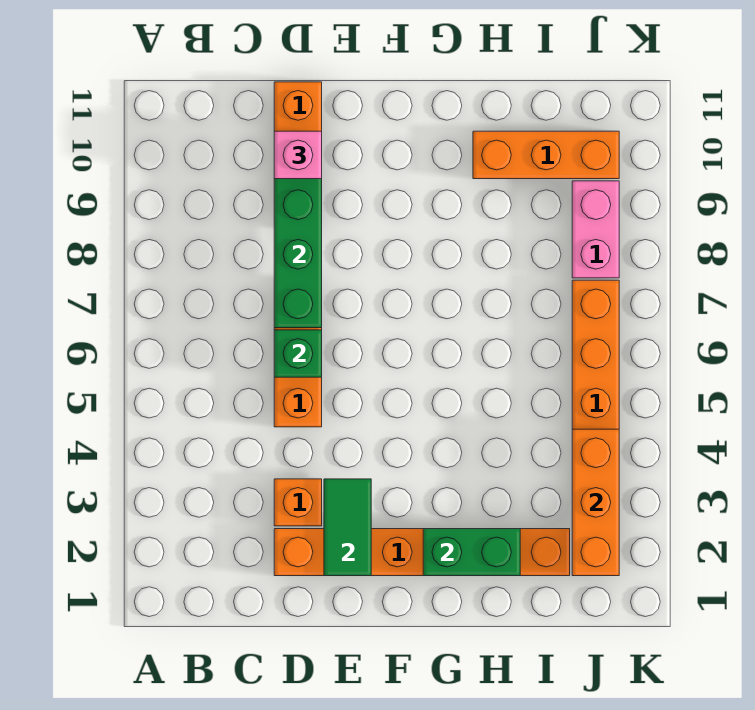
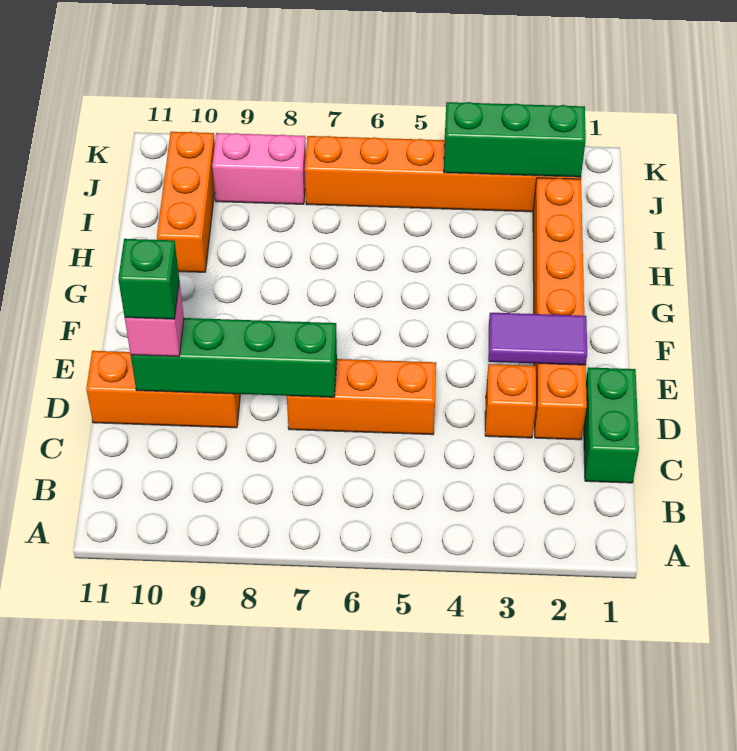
green 1x1 brick [274,330,322,377] -> green 1x1 brick moved to [118,239,179,319]
green 1x2 tile [324,479,371,576] -> purple 1x2 tile [488,313,587,365]
green 1x2 brick [423,529,520,576] -> green 1x2 brick moved to [584,367,639,483]
orange 1x3 brick [572,429,619,576] -> green 1x3 brick [444,102,586,177]

